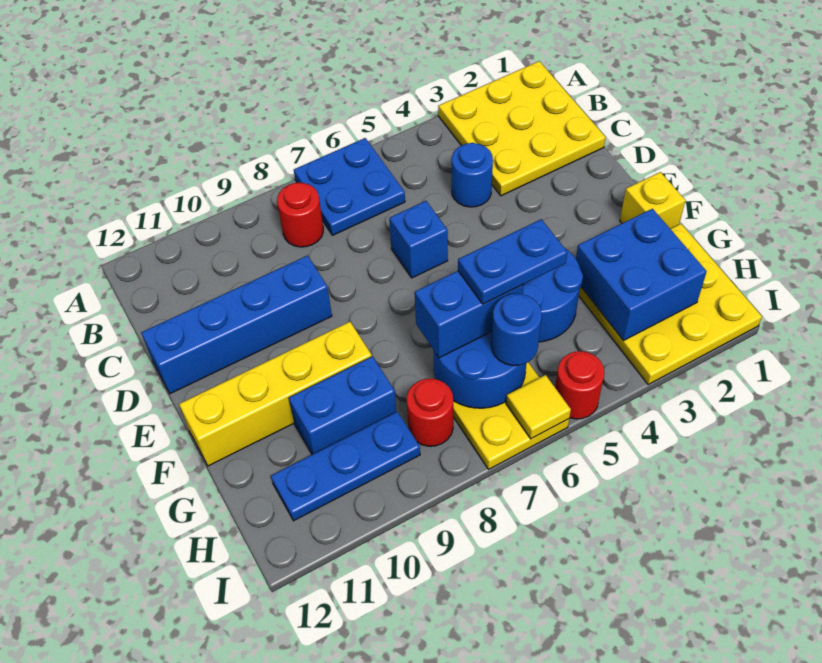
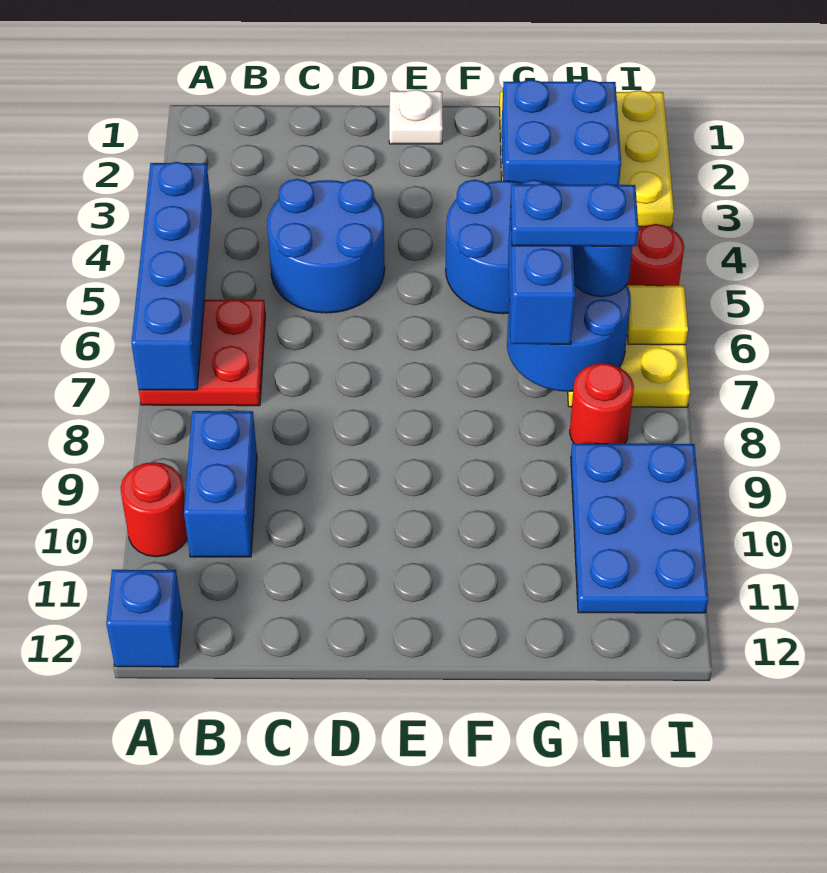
yellow 3x3 plate [438,61,606,196] -> none
blue 2x2 plate [294,138,405,235] -> red 2x2 plate [139,299,265,406]
red 1x1 round brick [277,183,323,247] -> red 1x1 round brick moved to [121,462,187,557]
blue 1x1 round brick [452,143,493,207] -> blue 2x2 round brick [267,179,385,313]
blue 1x1 brick [389,201,448,278] -> blue 1x1 brick moved to [106,570,182,667]
blue 1x4 brick [141,256,332,394] -> blue 1x4 brick moved to [131,162,212,390]
none -> white 1x1 plate [389,89,443,144]
yellow 1x1 brick [620,172,685,229] -> none
yellow 1x4 brick [179,322,372,466] -> none
blue 1x2 plate [458,219,567,304] -> blue 1x2 plate turned to [511,183,639,246]
blue 1x2 brick [289,356,396,454] -> blue 1x2 brick moved to [184,411,257,557]
blue 1x3 plate [271,412,420,521] -> blue 2x3 plate [571,443,708,613]

